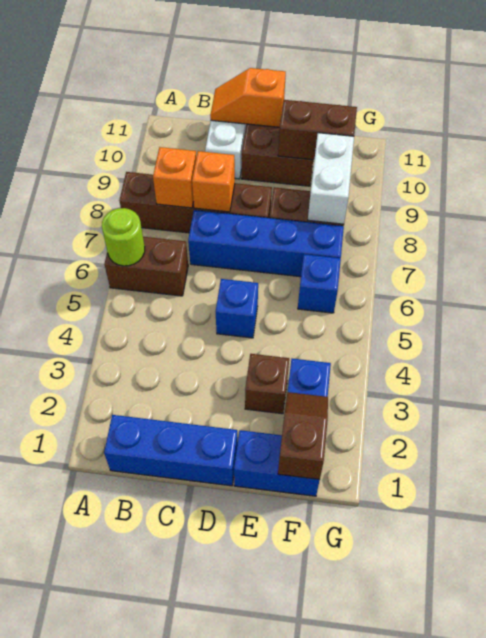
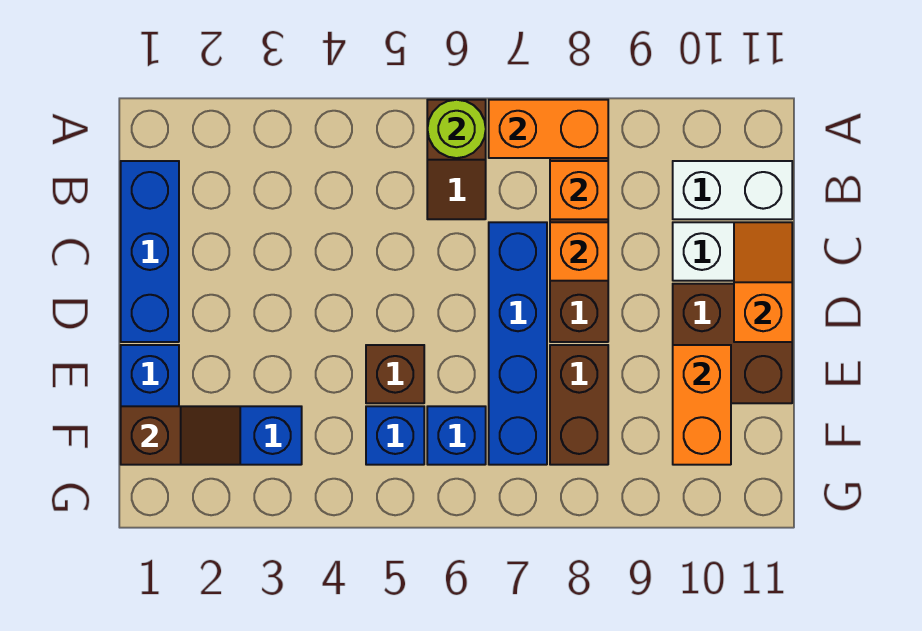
brown 1x2 brick [104,237,188,296] -> brown 1x2 slope [427,100,486,219]
none -> orange 1x2 brick [489,100,608,158]
blue 1x1 brick [216,279,258,338] -> blue 1x1 brick moved to [366,406,424,465]
brown 1x1 brick [245,354,289,414] -> brown 1x1 brick moved to [366,345,424,403]
brown 1x2 brick [278,100,357,160] -> orange 1x2 brick [673,345,731,465]
white 1x2 brick [308,133,354,224] -> white 1x2 brick moved to [673,161,792,219]

